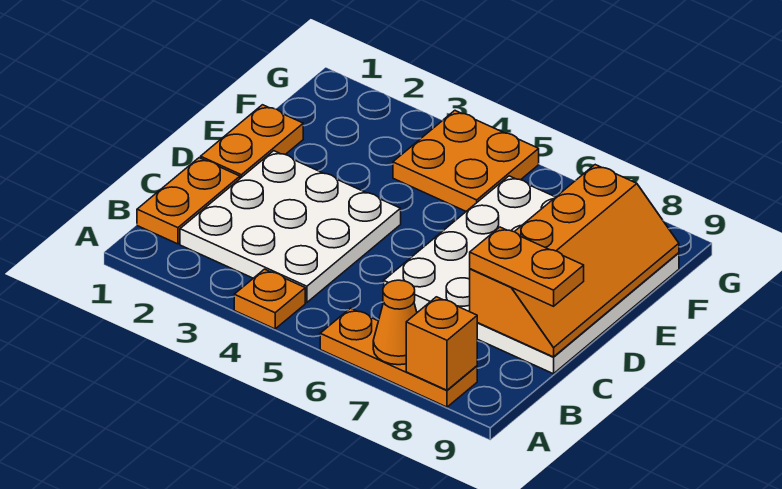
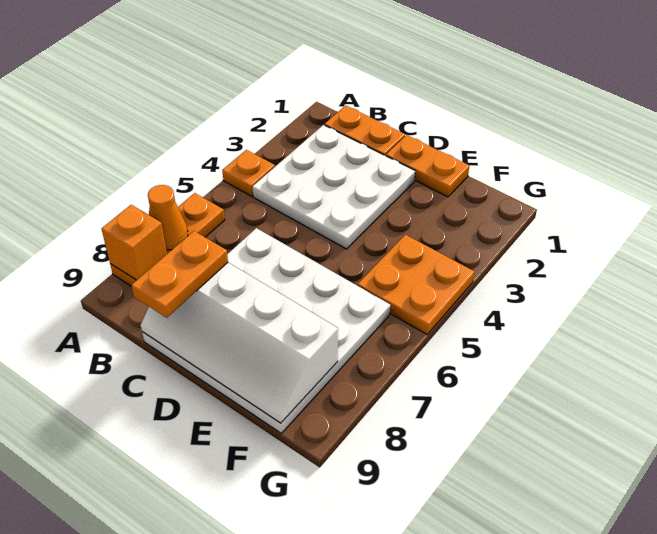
orange 2x4 slope [470,165,679,357] -> white 2x4 slope [141,263,338,423]

